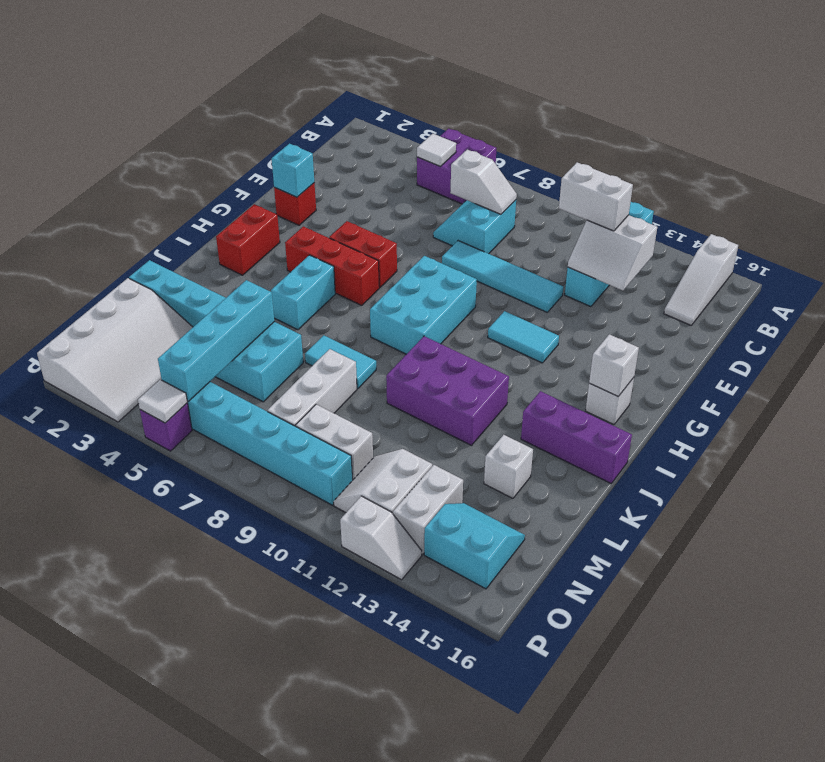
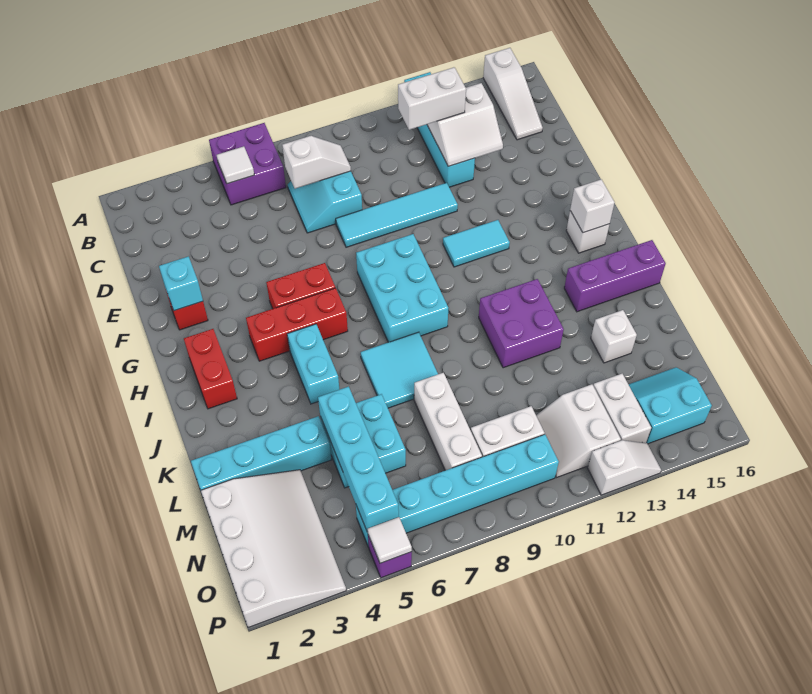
purple 2x3 brick [386,336,509,445] -> purple 2x2 brick [479,279,564,368]
cyan 1x2 tile [305,335,376,389] -> cyan 2x2 tile [361,332,438,408]

